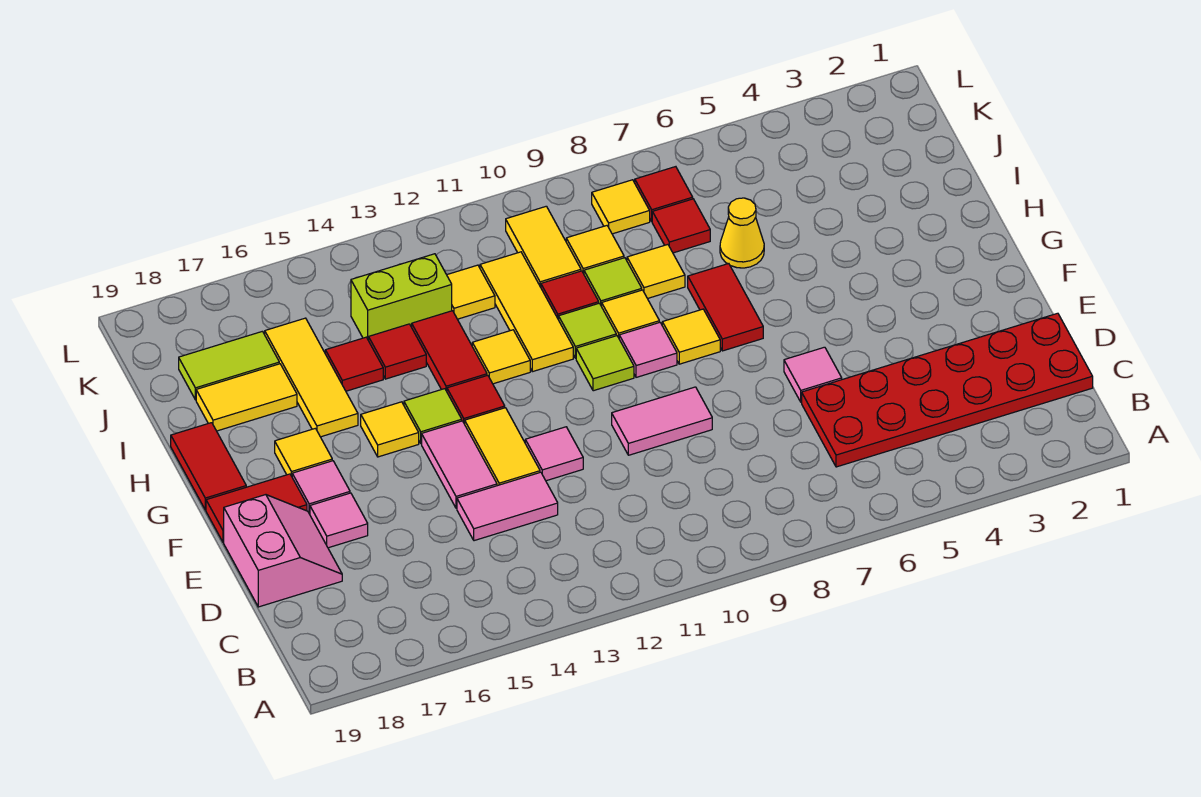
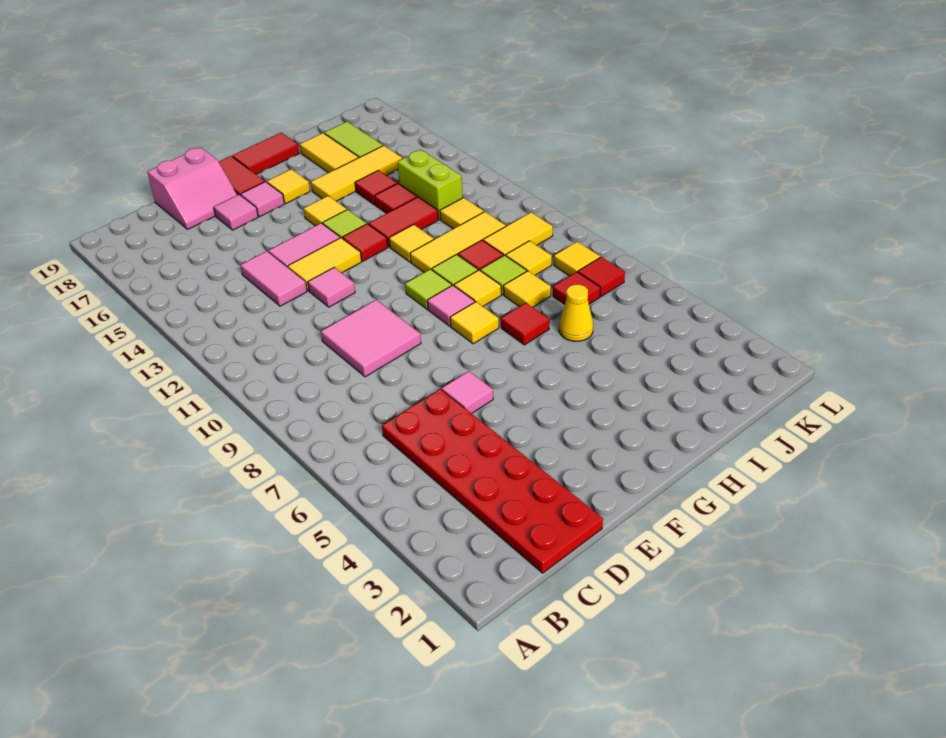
pink 1x2 tile [612,387,712,455] -> pink 2x2 tile [321,300,421,377]
red 1x2 tile [688,264,763,351] -> red 1x1 tile [501,303,550,345]

